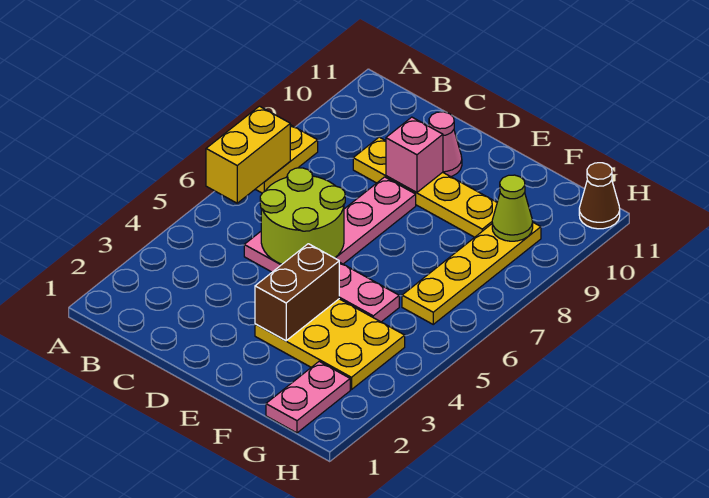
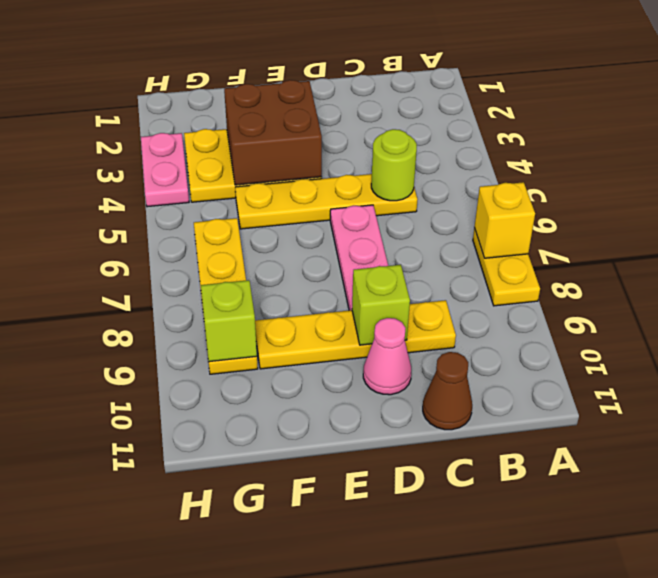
yellow 1x2 brick [206,106,290,203] -> yellow 1x1 brick [474,182,535,258]
pink 1x4 plate [244,232,399,322] -> yellow 1x4 plate [235,174,418,229]
lime 2x2 round brick [260,168,345,264] -> lime 1x1 round brick [371,129,417,201]
pink 1x1 brick [386,117,443,193] -> lime 1x1 brick [352,265,410,345]
brown 1x2 brick [255,244,339,341] -> brown 2x2 brick [224,80,322,185]
pink 1x2 plate [266,361,350,433] -> pink 1x2 plate moved to [141,133,189,207]
lime 1x1 cone [492,175,533,241] -> lime 1x1 brick [201,280,257,362]
brown 1x1 cone [579,163,620,229] -> brown 1x1 cone moved to [423,352,472,430]

